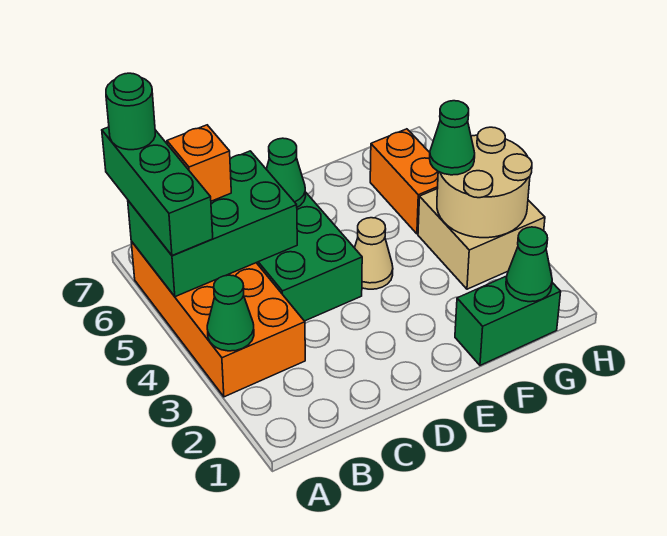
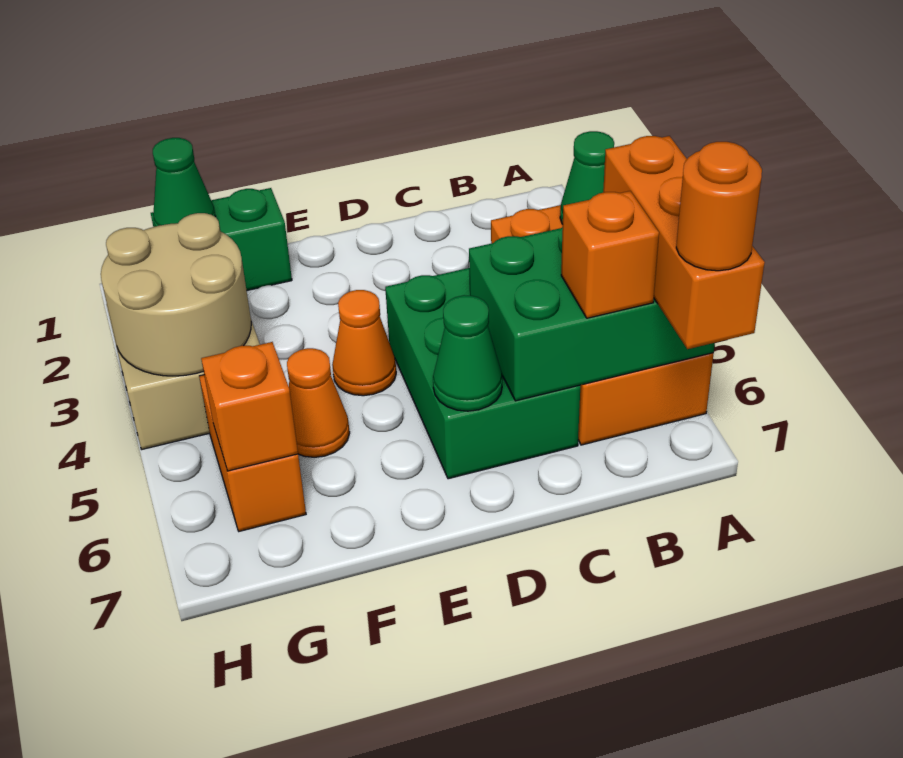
green 1x3 brick [102,127,213,256] -> orange 1x3 brick [603,136,765,349]
green 1x1 round brick [106,73,155,150] -> orange 1x1 round brick [676,142,762,271]
tan 1x1 cone [355,218,393,289] -> orange 1x1 cone [332,290,396,396]
none -> orange 1x1 cone [287,348,350,457]
green 1x1 cone [430,101,475,175] -> none
none -> orange 1x1 brick [201,342,298,471]

